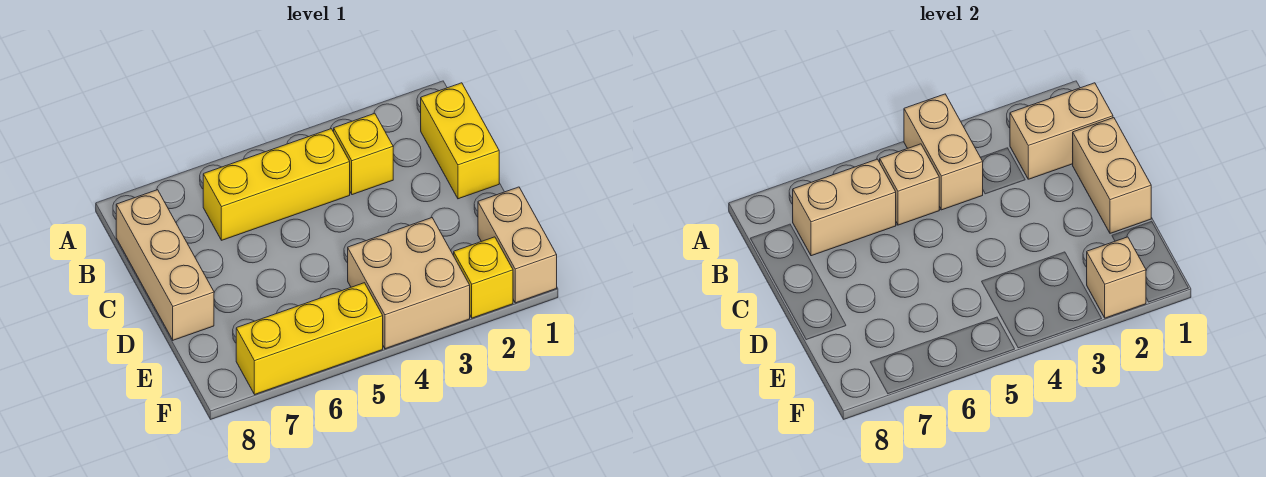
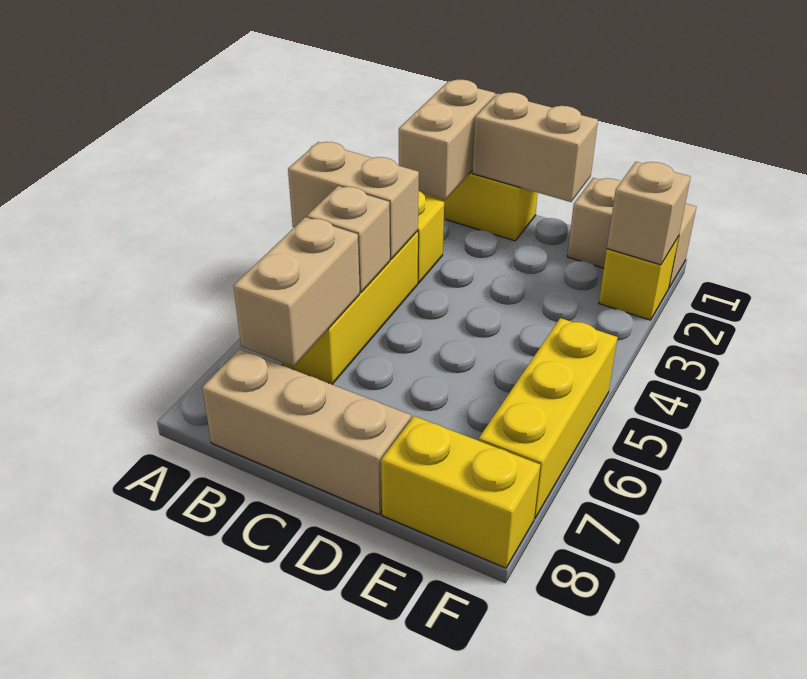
tan 2x2 brick [348,218,470,349] -> none
none -> yellow 1x2 brick [381,416,540,568]

